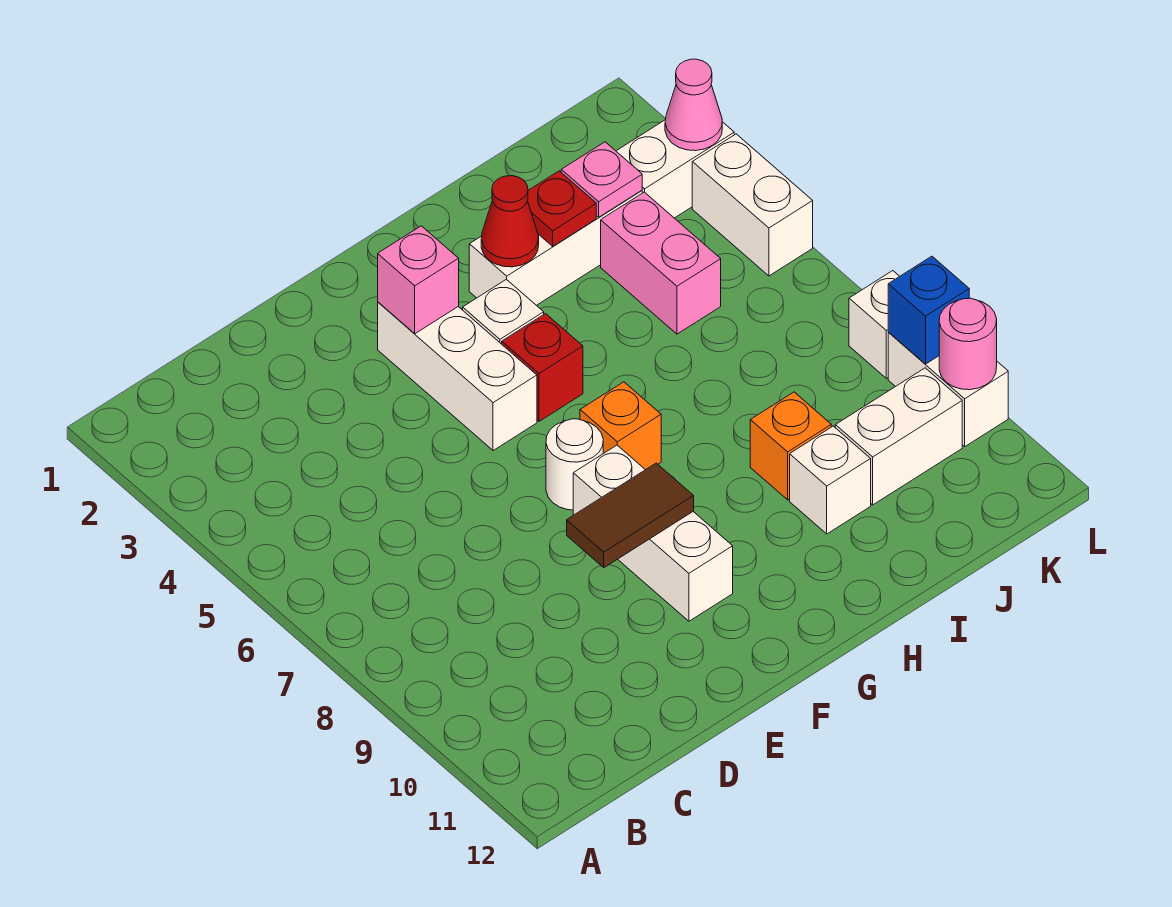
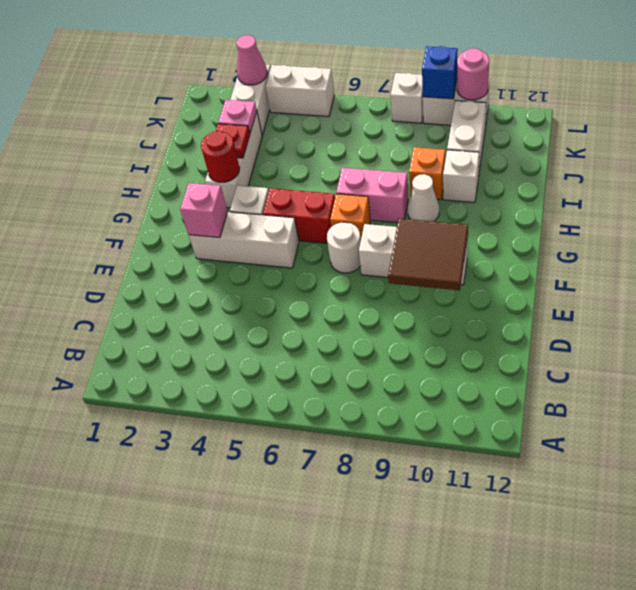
brown 1x2 tile [567,463,694,568] -> brown 2x2 tile [388,219,468,290]
red 1x1 brick [502,314,583,421] -> red 1x2 brick [263,188,335,243]
red 1x1 cone [481,176,539,267] -> red 1x1 round brick [201,131,240,182]
none -> white 1x1 cone [408,174,439,222]
pink 1x2 brick [601,192,721,334] -> pink 1x2 brick moved to [336,168,408,223]

